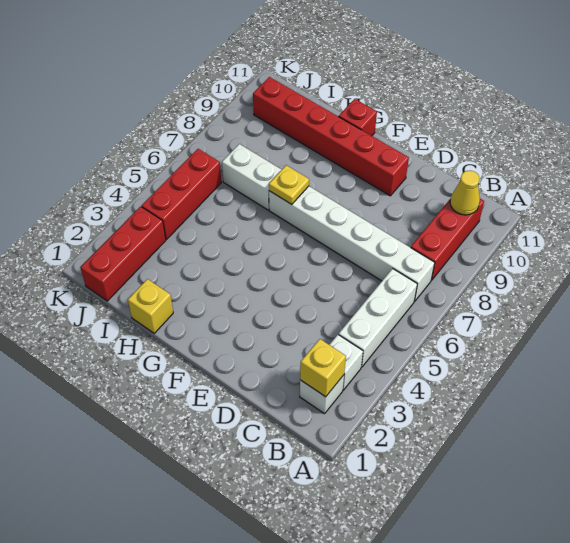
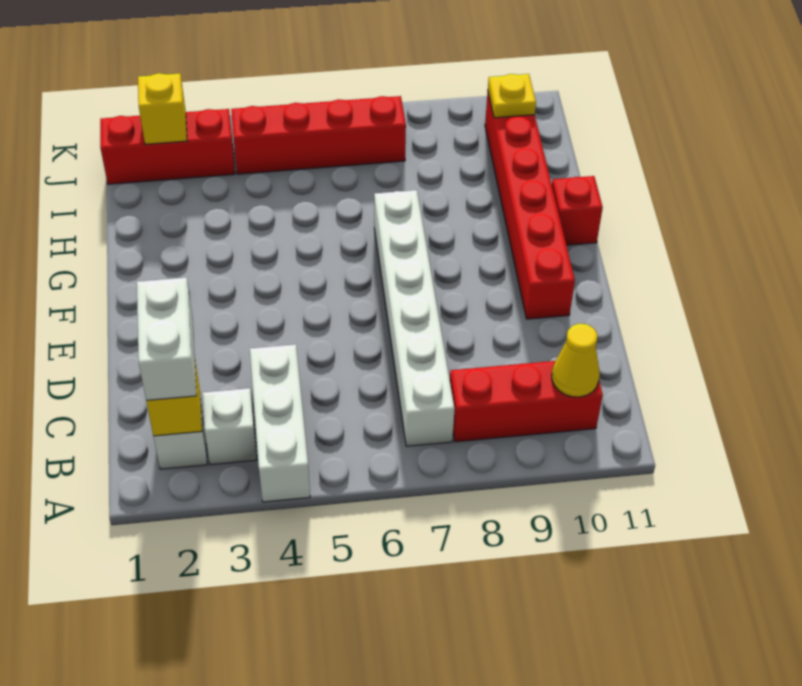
white 1x3 brick [339,269,417,367] -> white 1x3 brick turned to [250,344,310,502]
yellow 1x1 plate [269,165,309,204] -> yellow 1x1 plate moved to [488,74,536,118]
yellow 1x1 brick [128,279,173,333] -> yellow 1x1 brick moved to [138,73,187,144]
white 1x2 brick [222,144,282,210] -> white 1x2 brick moved to [137,277,197,401]
red 1x3 brick [142,149,221,239] -> red 1x4 brick [231,96,406,174]

